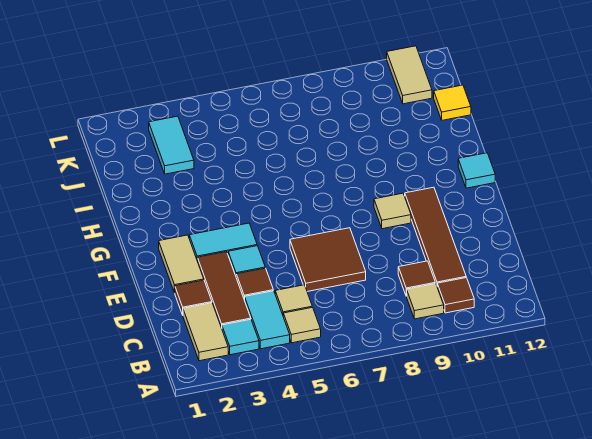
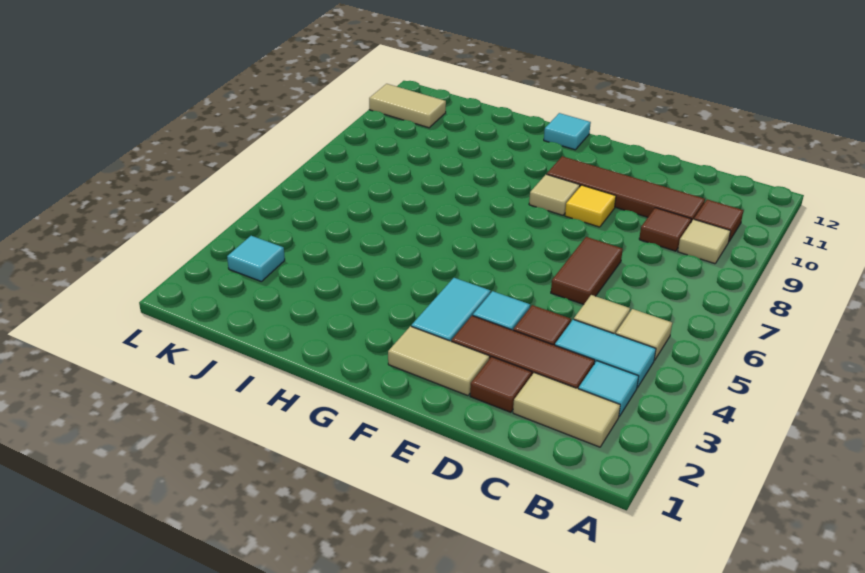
brown 2x2 tile [290,228,366,291] -> brown 1x2 tile [551,237,623,304]
cyan 1x2 tile [149,116,194,174] -> cyan 1x1 tile [227,236,285,282]
yellow 1x1 tile [434,85,471,120] -> yellow 1x1 tile moved to [565,185,616,227]

